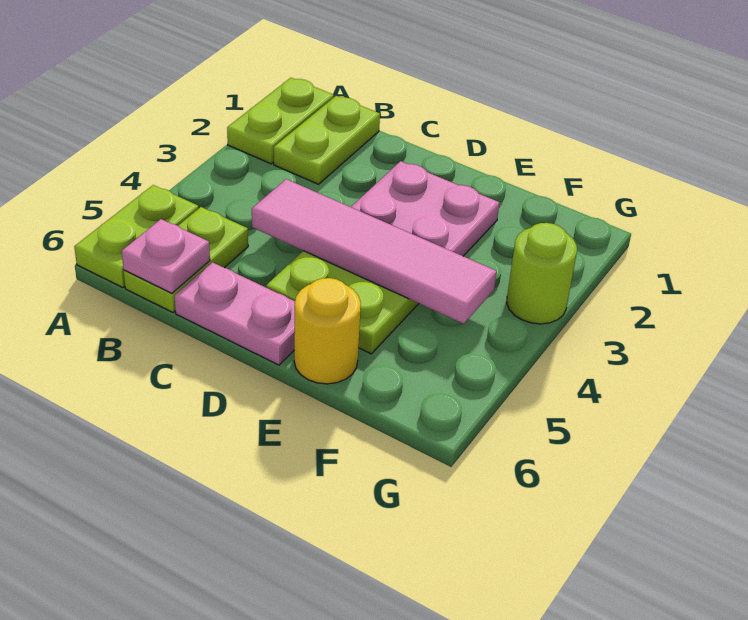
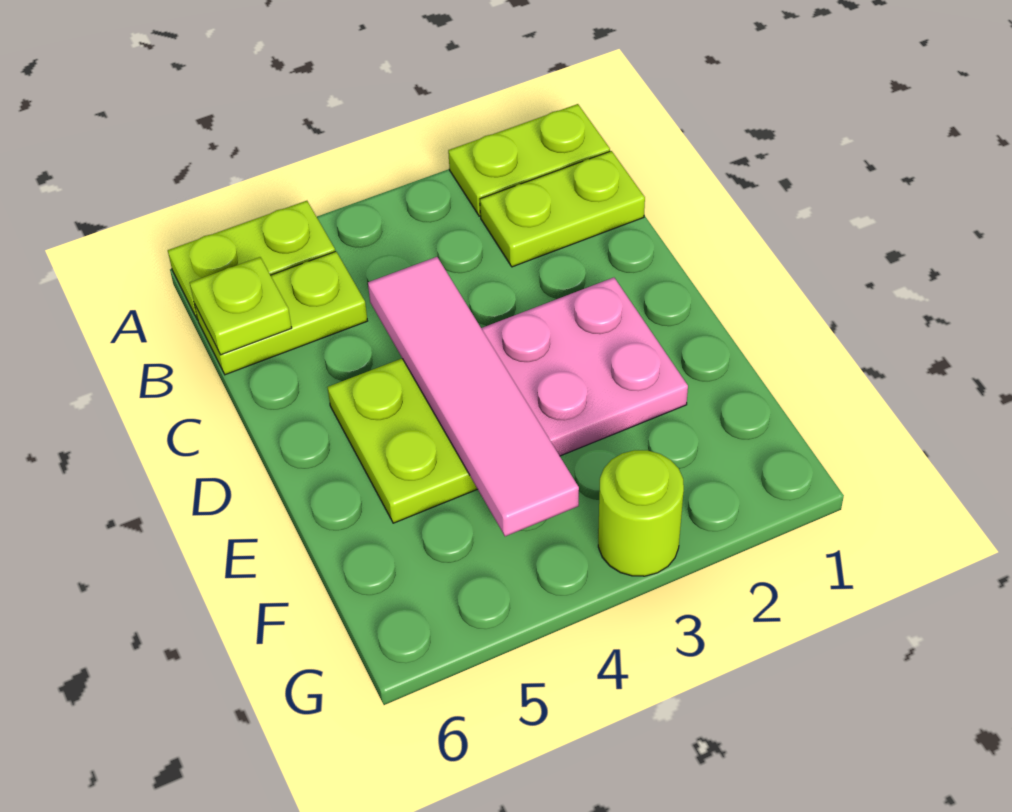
pink 1x1 plate [122,219,210,293] -> lime 1x1 plate [190,257,292,355]
pink 1x2 plate [175,262,295,365] -> none
yellow 1x1 round brick [294,278,361,384] -> none

